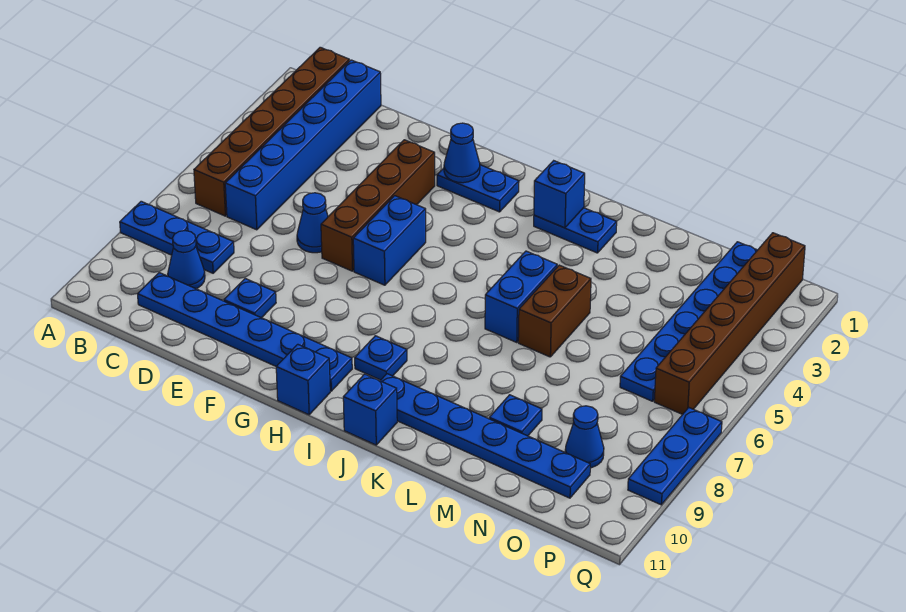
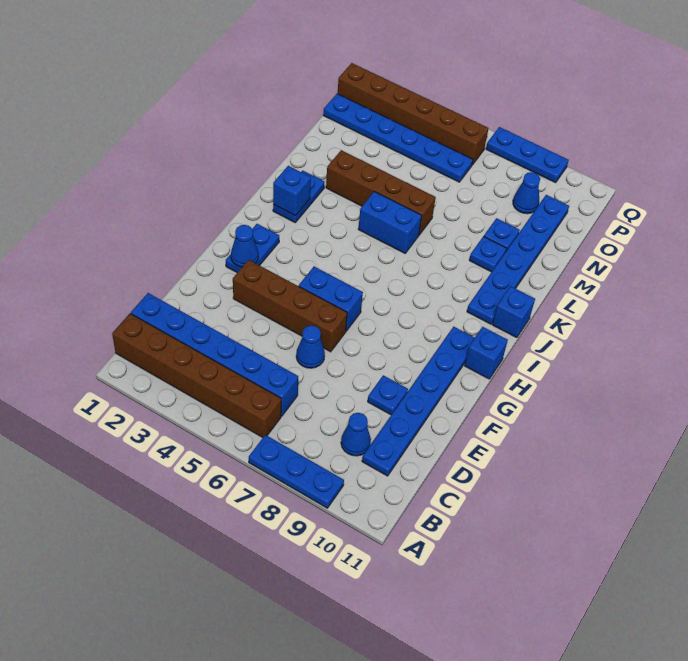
blue 1x3 plate [120,201,234,273] -> blue 1x3 plate turned to [249,435,344,508]
blue 1x1 plate [355,336,407,380] -> blue 1x1 plate moved to [469,236,507,272]
brown 1x2 brick [518,265,591,357] -> brown 1x4 brick [326,150,436,235]

